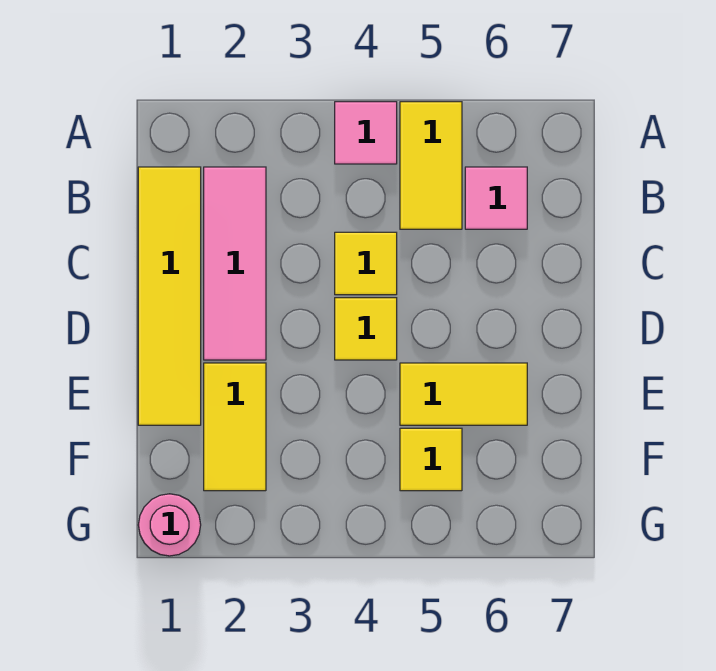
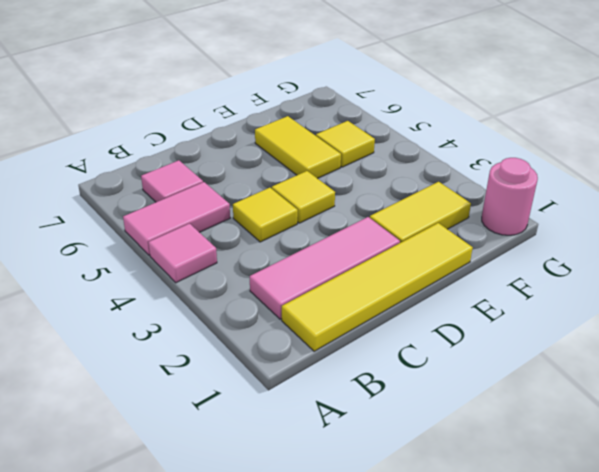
yellow 1x2 tile [400,102,462,229] -> pink 1x2 tile [123,182,230,255]

